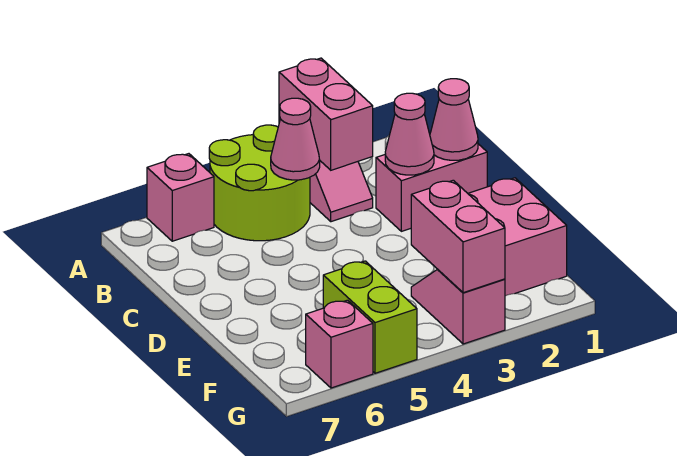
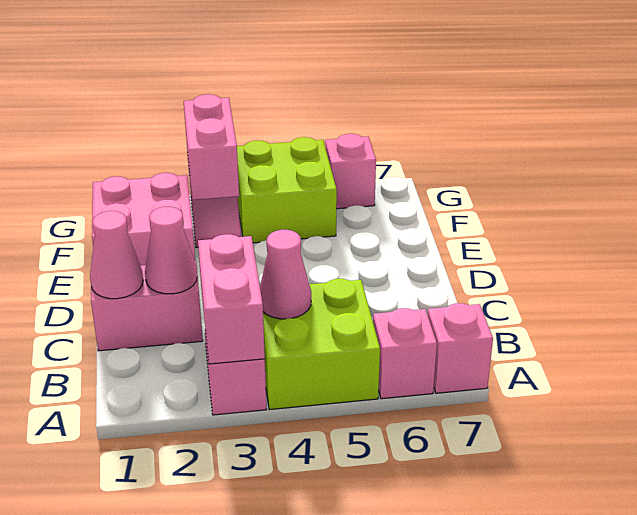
lime 2x2 round brick [209,125,310,241] -> lime 2x2 brick [263,279,380,410]
none -> pink 1x1 brick [428,303,493,393]
lime 1x2 brick [323,261,417,373] -> lime 2x2 brick [237,137,337,243]

